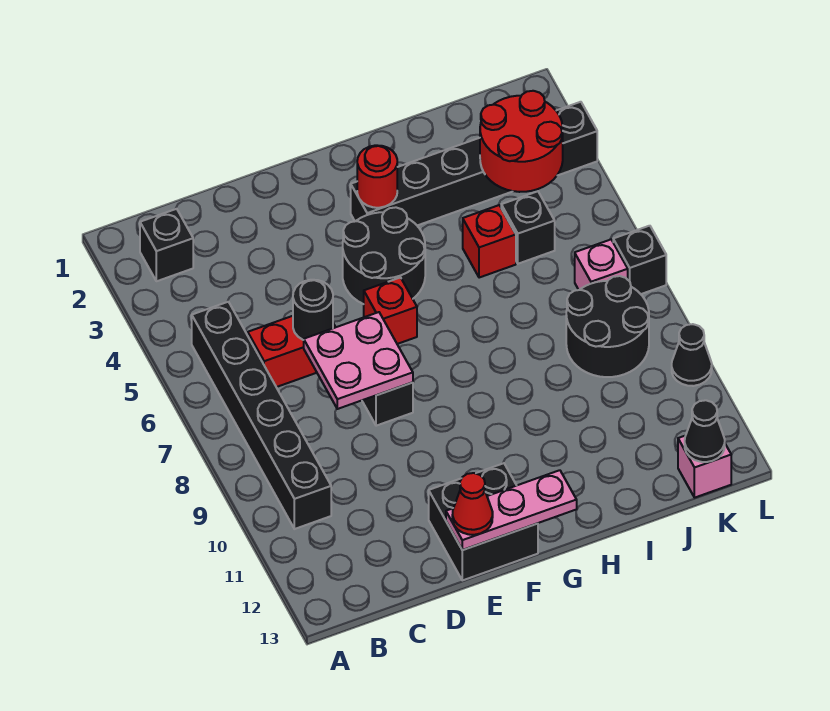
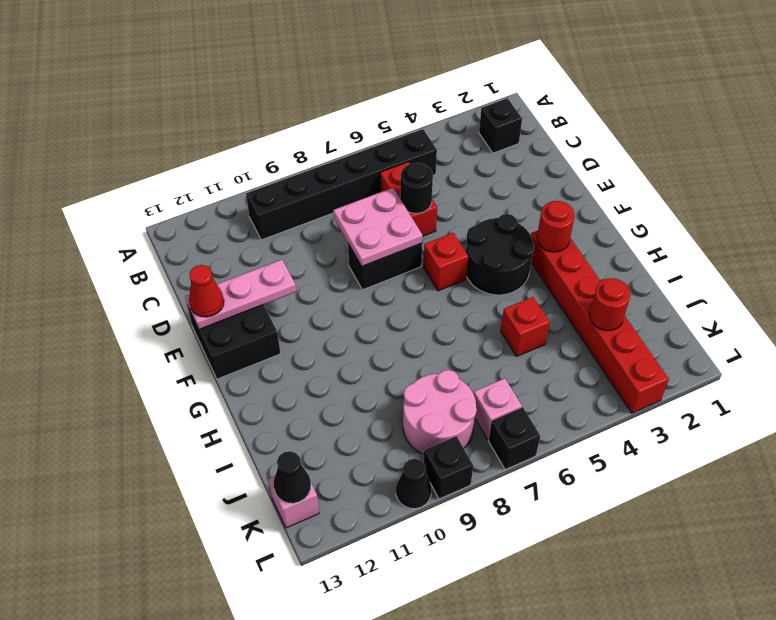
pink 1x3 plate [446,470,577,550] -> pink 1x3 plate turned to [185,260,296,329]
black 1x6 brick [351,102,597,225] -> red 1x6 brick [531,230,669,413]
red 2x2 round brick [480,91,563,192] -> red 1x1 round brick [590,278,631,331]
black 1x1 brick [501,191,555,264] -> black 1x1 brick moved to [424,436,473,499]
black 2x2 round brick [566,276,649,377] -> pink 2x2 round brick [403,370,477,454]

